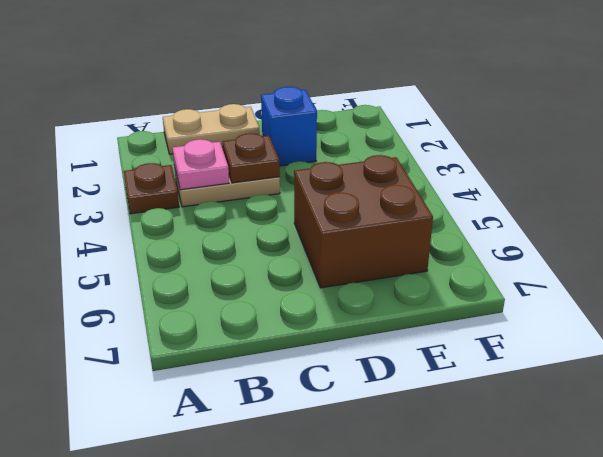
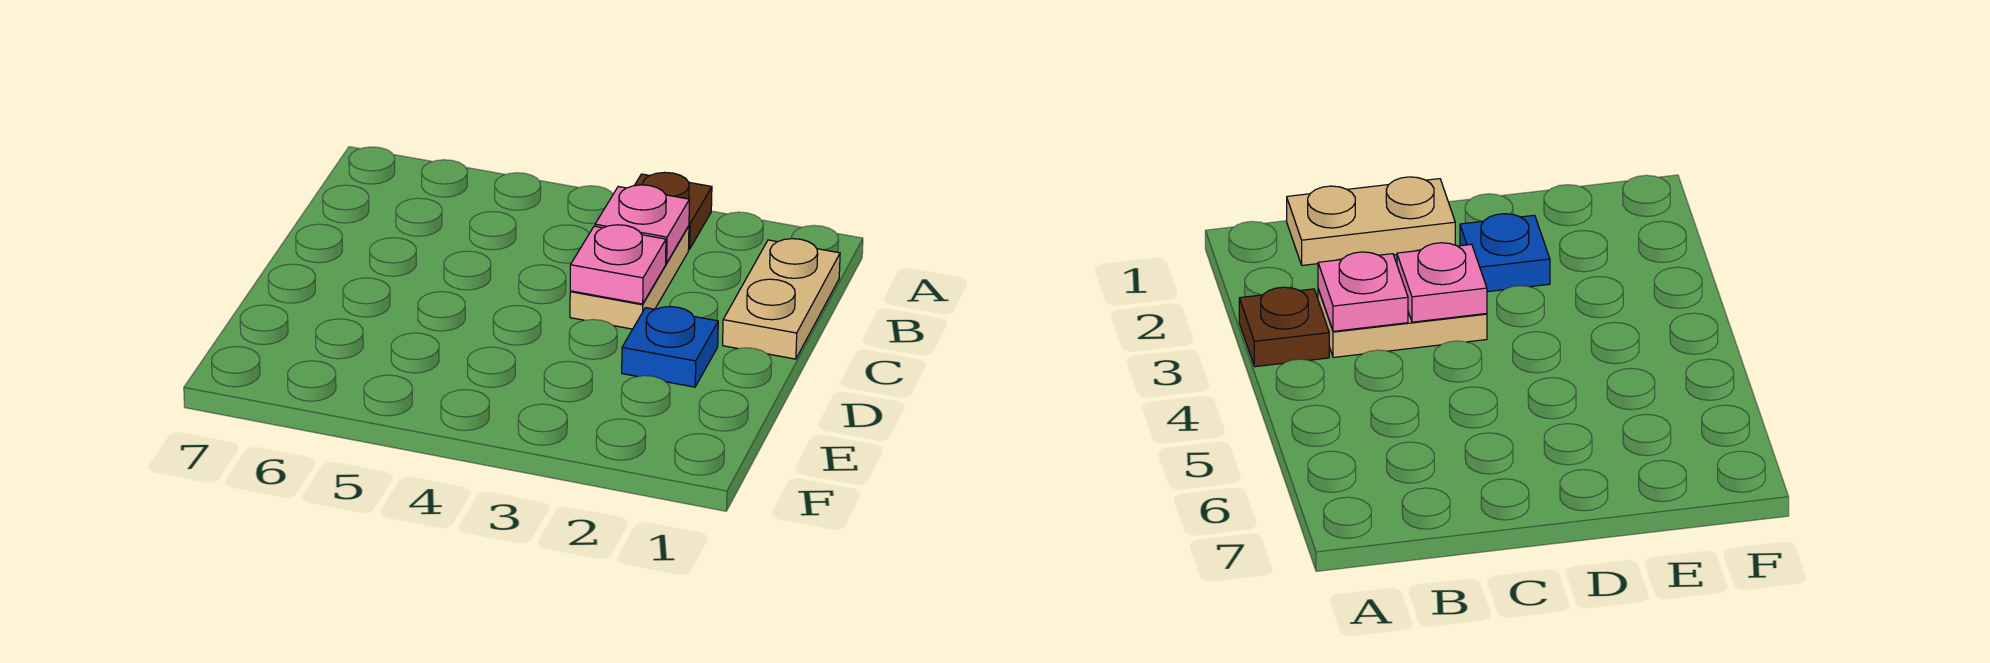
brown 1x1 plate [223,133,280,183] -> pink 1x1 plate [570,225,666,304]
blue 1x1 brick [261,87,317,166] -> blue 1x1 plate [622,307,718,387]
brown 2x2 brick [294,155,433,288] -> none

